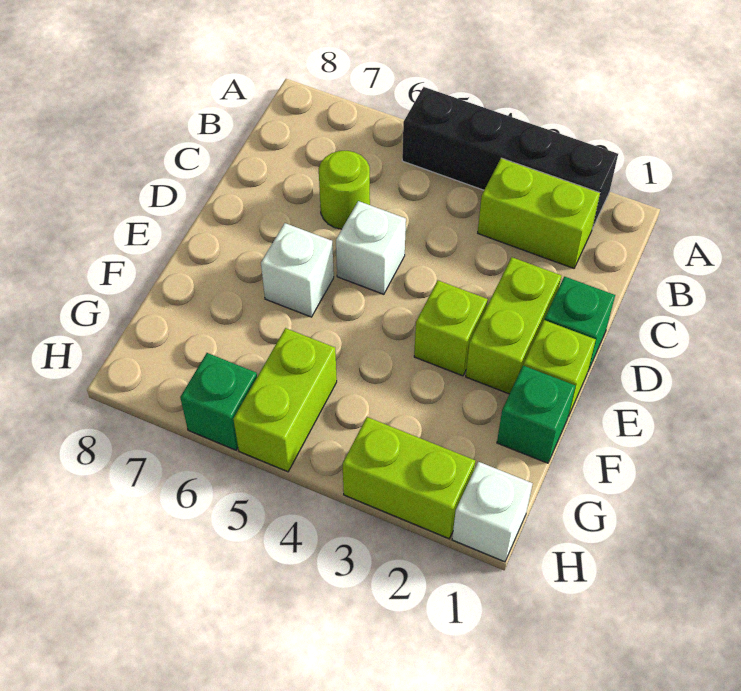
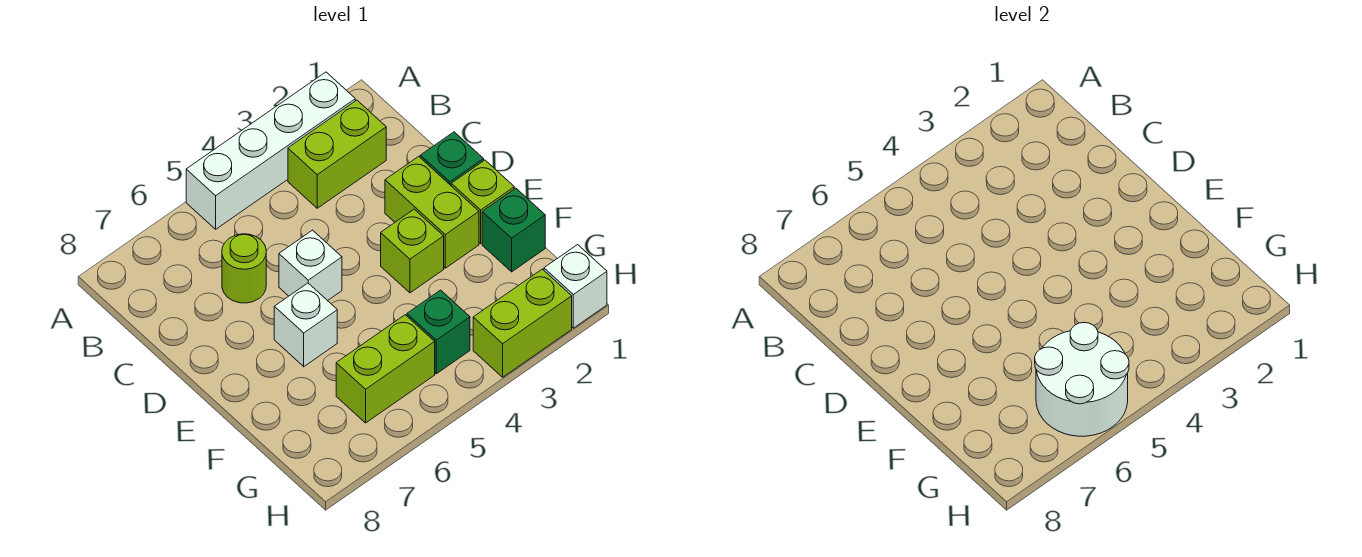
black 1x4 brick [402,87,618,229] -> white 1x4 brick [186,72,355,229]
lime 1x2 brick [233,328,337,472] -> lime 1x2 brick turned to [336,315,435,423]
none -> white 2x2 round brick [1035,323,1129,436]
green 1x1 brick [180,353,257,450] -> green 1x1 brick moved to [407,290,470,374]

